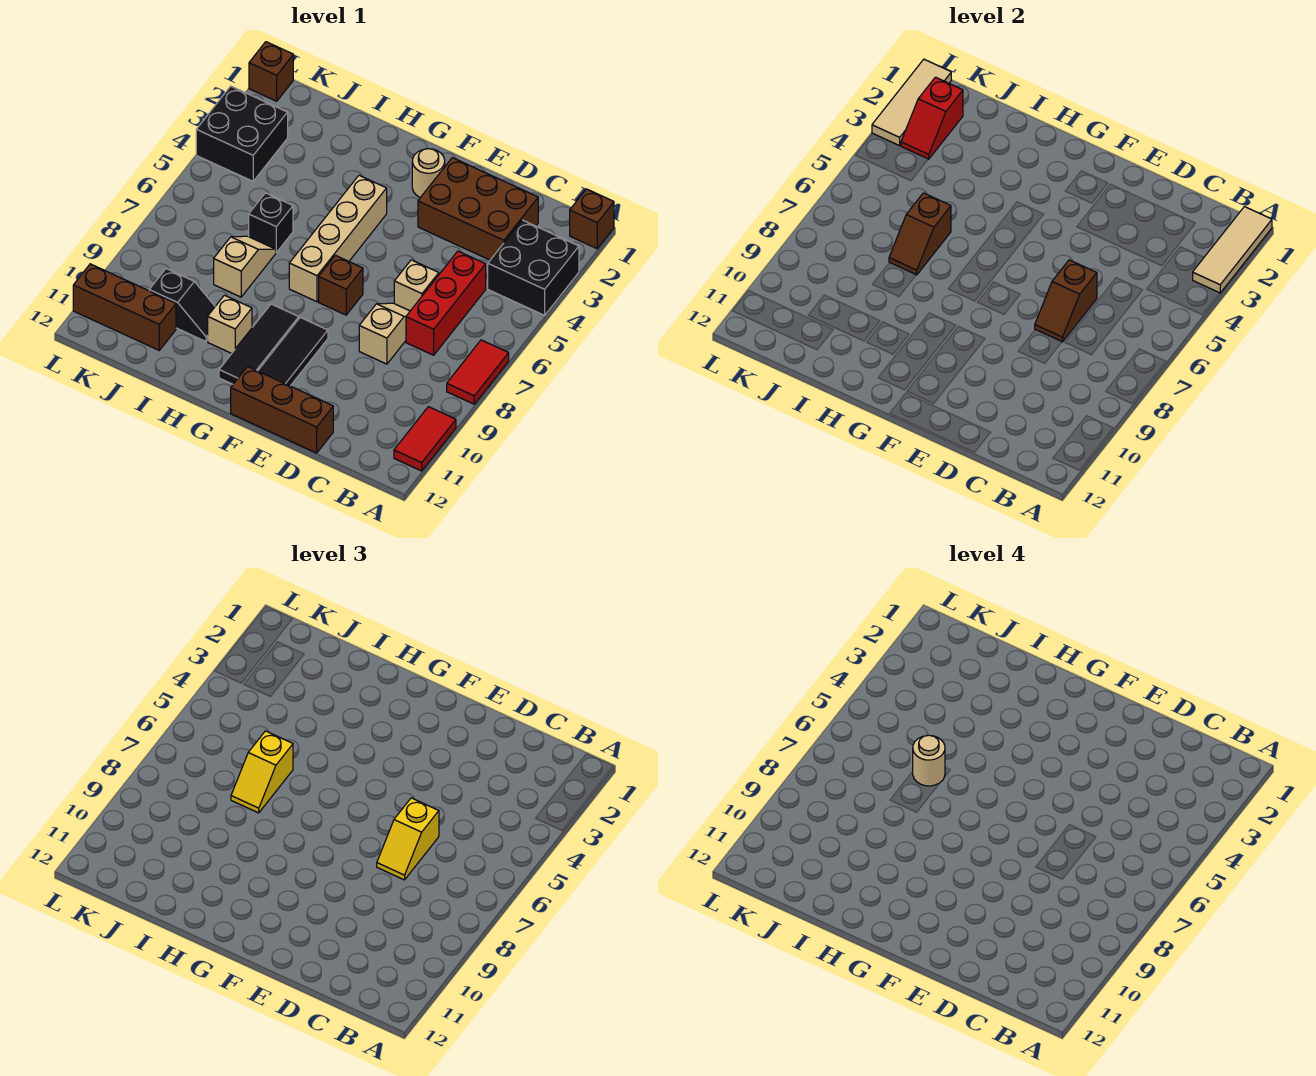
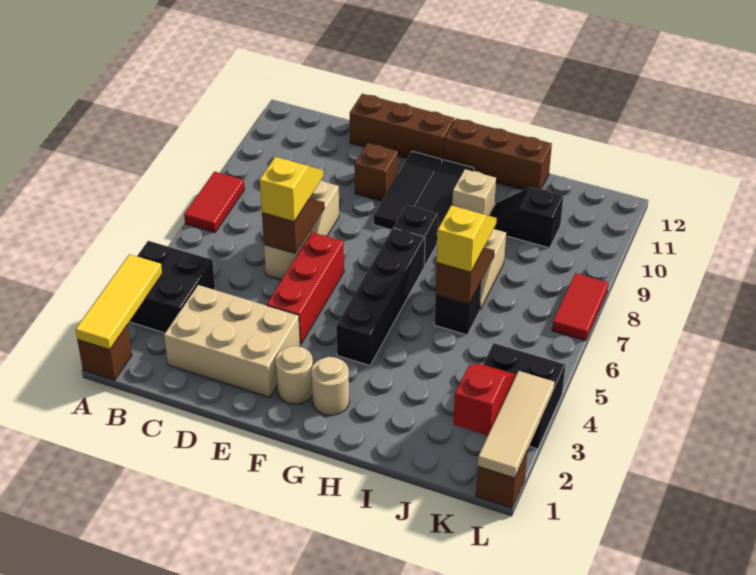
tan 1x3 tile [1193,207,1272,293] -> yellow 1x3 tile [75,254,162,350]
red 1x2 tile [394,407,456,471] -> red 1x2 tile moved to [552,273,608,341]
brown 2x3 brick [418,158,538,260] -> tan 2x3 brick [164,285,300,397]
red 1x3 brick [406,251,486,355] -> red 1x3 brick moved to [267,232,344,344]
brown 1x1 brick [319,255,363,315] -> brown 1x1 brick moved to [355,143,398,201]
tan 1x4 brick [289,175,387,302] -> black 1x4 brick [336,228,425,366]
none -> black 1x1 brick [393,205,438,266]
tan 1x1 round brick [913,735,945,786] -> tan 1x1 round brick moved to [311,357,349,415]
brown 1x3 brick [73,264,176,350] -> brown 1x3 brick moved to [444,118,552,190]

